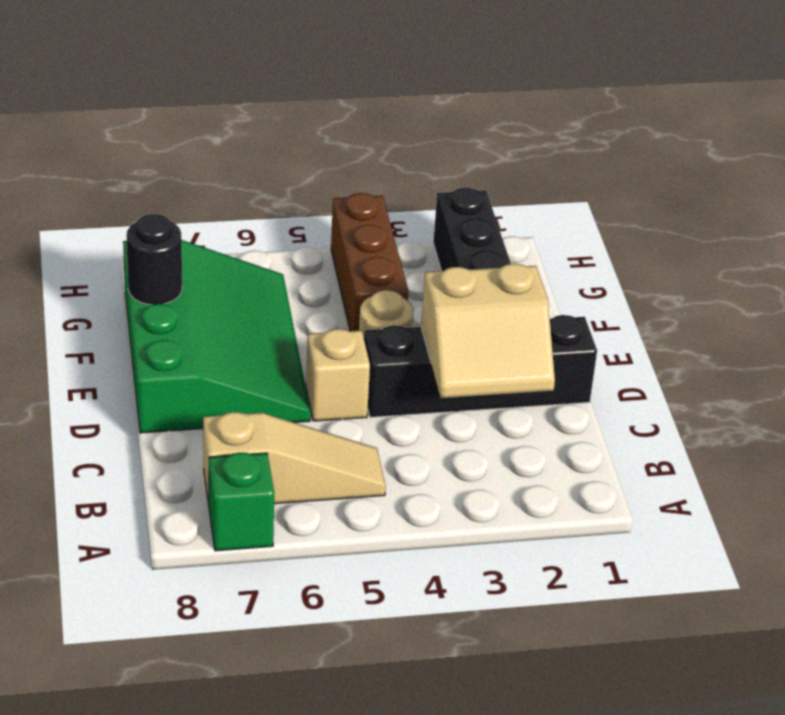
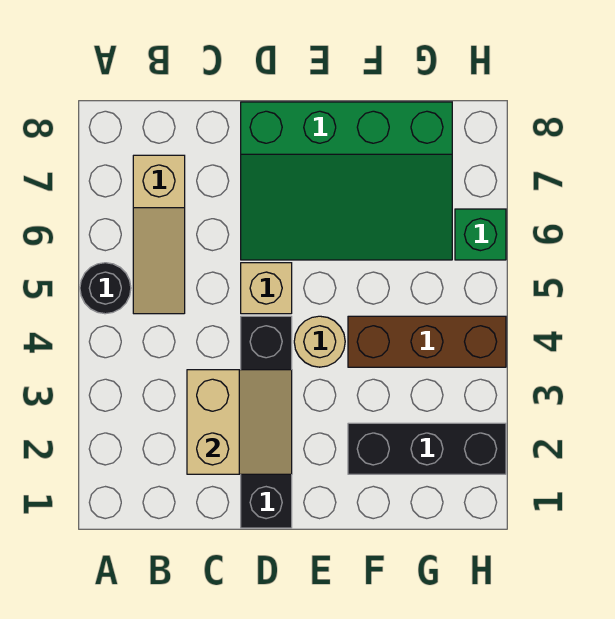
green 1x1 brick [209,453,274,551] -> green 1x1 brick moved to [455,209,506,260]
tan 2x2 slope [421,264,555,398] -> tan 2x2 slope turned to [187,370,292,474]
black 1x1 round brick [126,214,182,305] -> black 1x1 round brick moved to [80,263,131,314]

